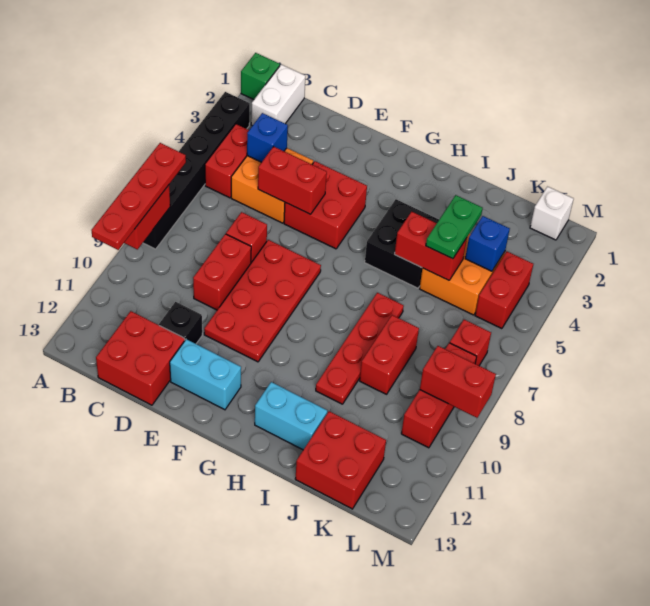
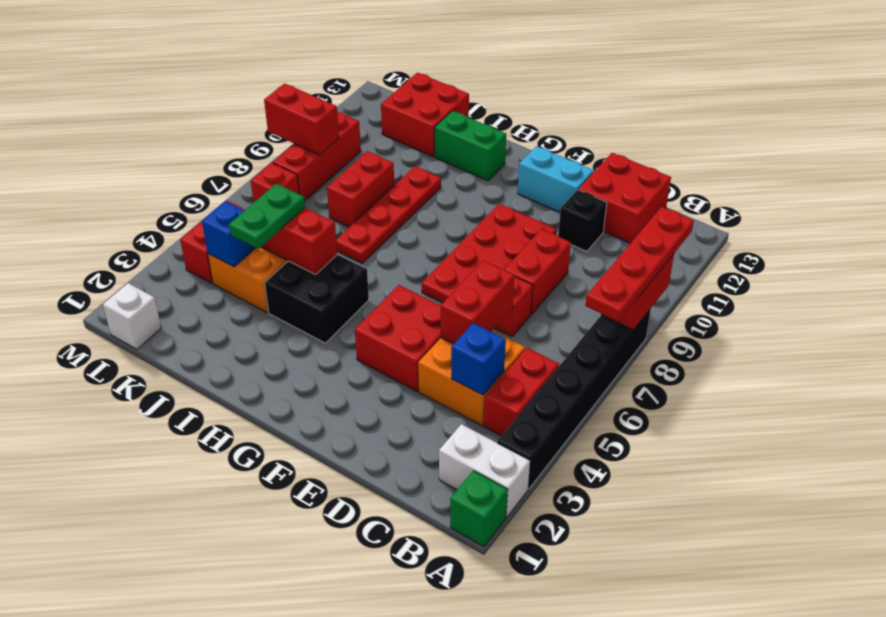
white 1x2 brick [251,65,305,126] -> white 1x2 brick turned to [439,424,530,517]
red 1x2 brick [258,147,327,214] -> red 1x2 brick turned to [441,260,515,344]
cyan 1x2 brick [255,382,327,450] -> green 1x2 brick [435,111,506,181]

